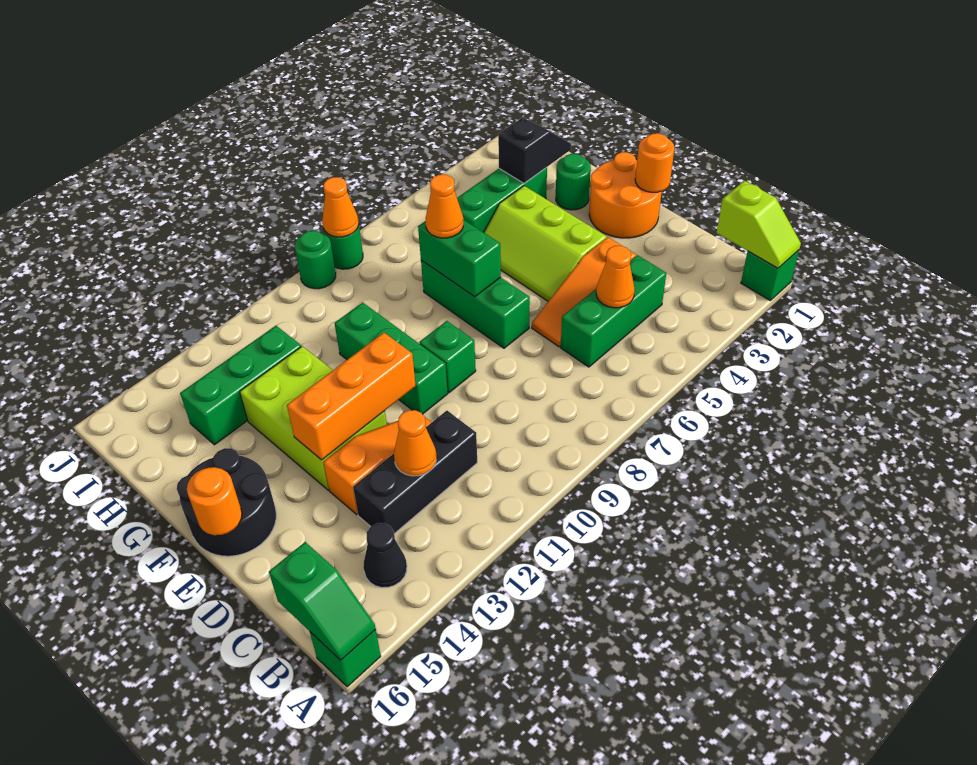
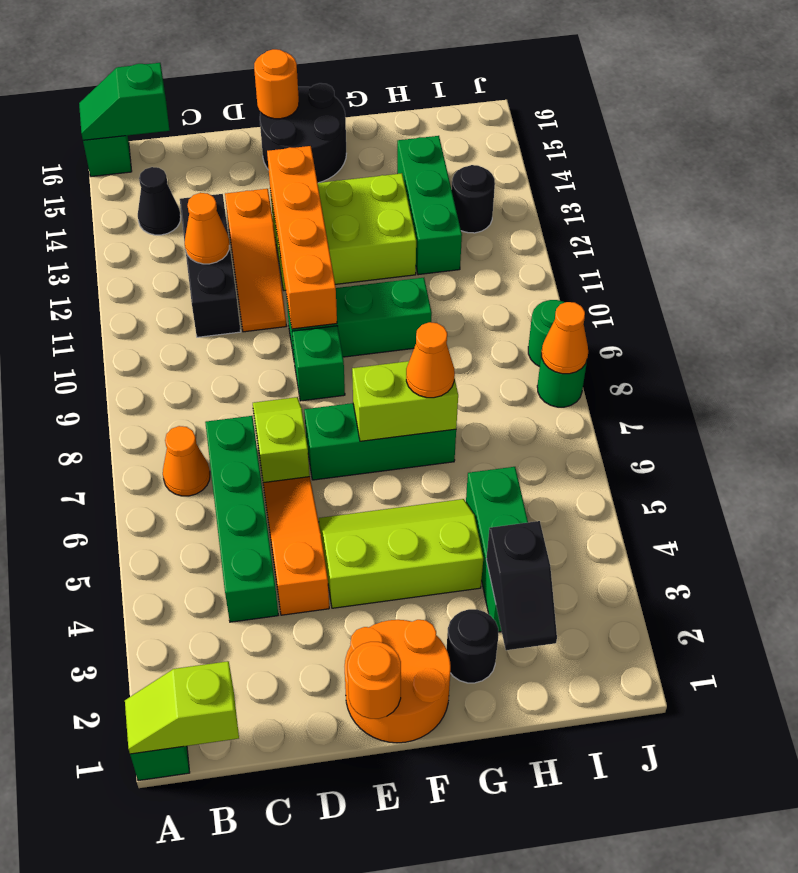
green 1x3 brick [561,255,666,367] -> green 1x4 brick [205,416,278,622]
orange 1x1 cone [596,246,635,308] -> orange 1x1 cone moved to [163,426,210,496]
none -> lime 1x2 slope [253,397,310,483]
orange 1x3 brick [287,333,416,460] -> orange 1x4 brick [267,146,337,329]
green 1x2 brick [418,219,501,297] -> lime 1x2 brick [352,361,458,441]
green 1x1 round brick [556,154,591,210] -> black 1x1 round brick [447,609,499,683]
none -> black 1x1 round brick [452,165,495,233]

